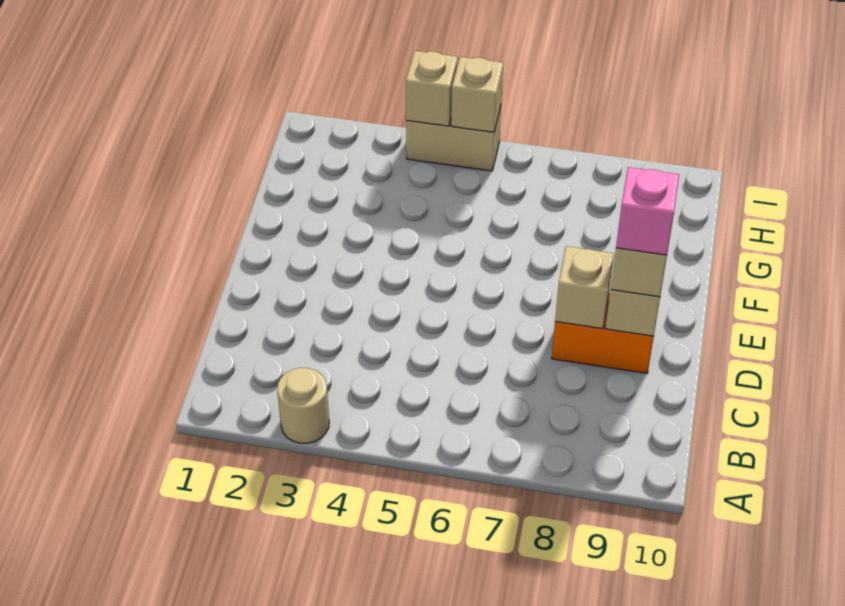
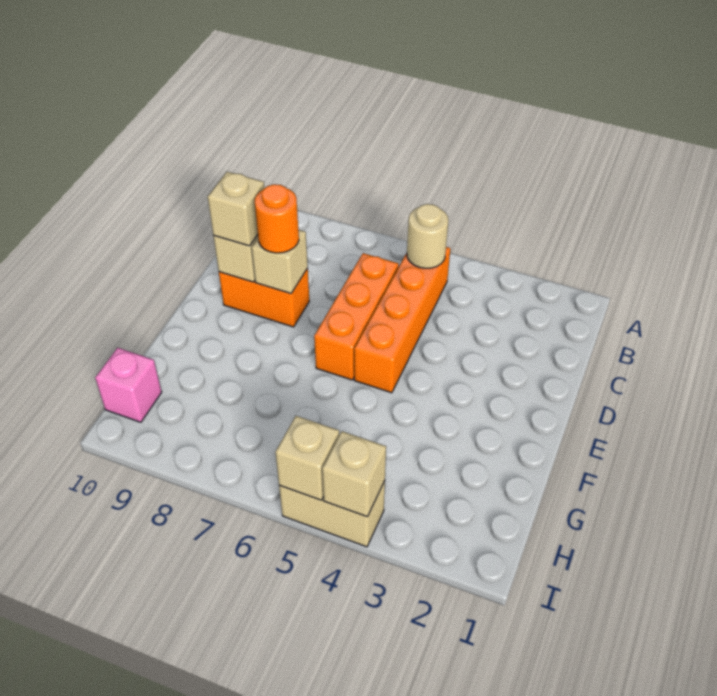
tan 1x1 round brick [277,368,329,443] -> tan 1x1 round brick moved to [407,204,448,268]
none -> orange 1x4 brick [354,247,450,393]
none -> orange 1x3 brick [314,253,399,380]
none -> orange 1x1 round brick [255,184,299,253]
pink 1x1 brick [616,167,679,255] -> pink 1x1 brick moved to [95,348,162,422]

